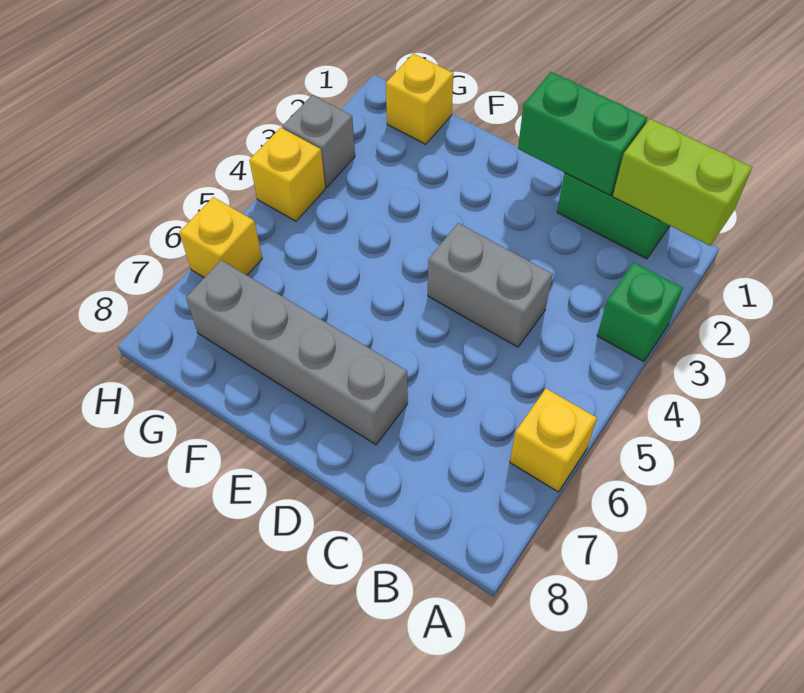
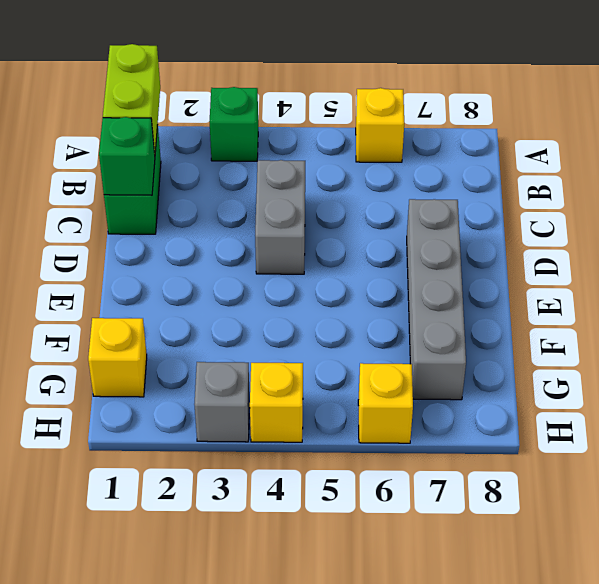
green 1x2 brick [518,72,647,195] -> green 1x1 brick [99,117,155,195]

